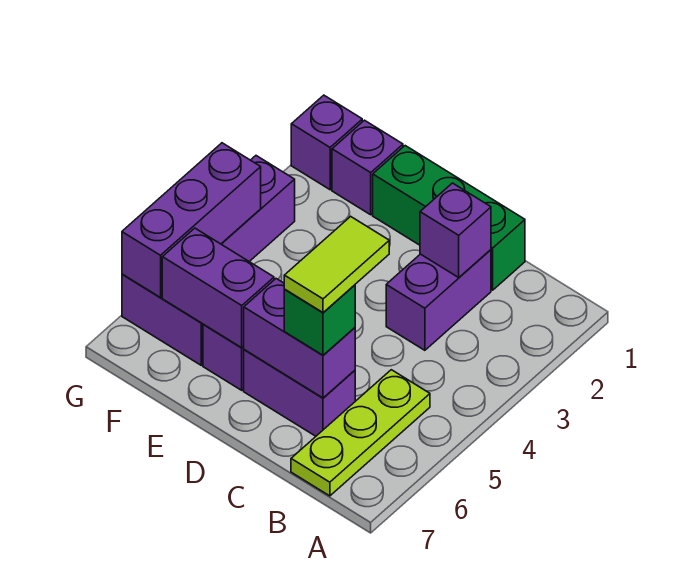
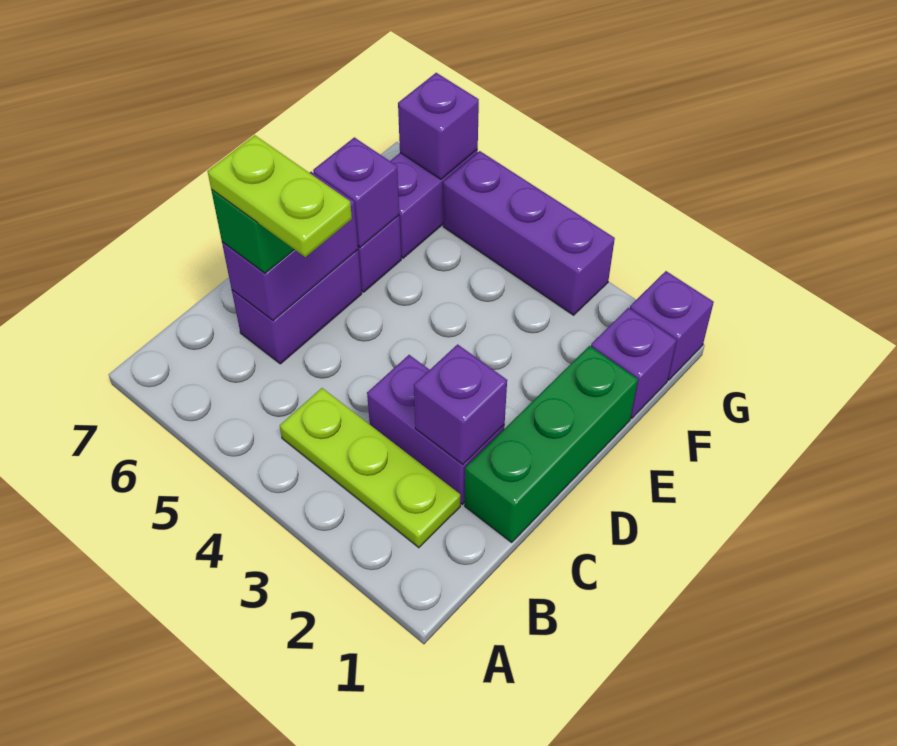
lime 1x3 plate [291,370,430,496] -> lime 1x3 plate moved to [280,388,460,548]
lime 1x2 tile [284,217,389,313] -> lime 1x2 plate [207,135,352,257]
purple 1x2 brick [162,228,274,348] -> purple 1x1 brick [313,137,399,247]
purple 1x3 brick [122,143,261,297] -> purple 1x1 brick [398,73,479,179]

